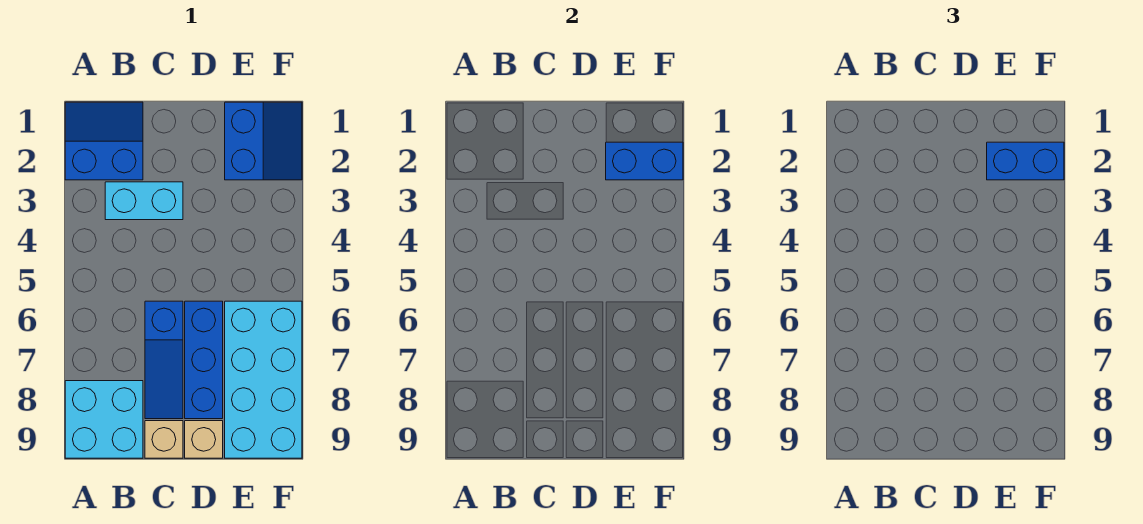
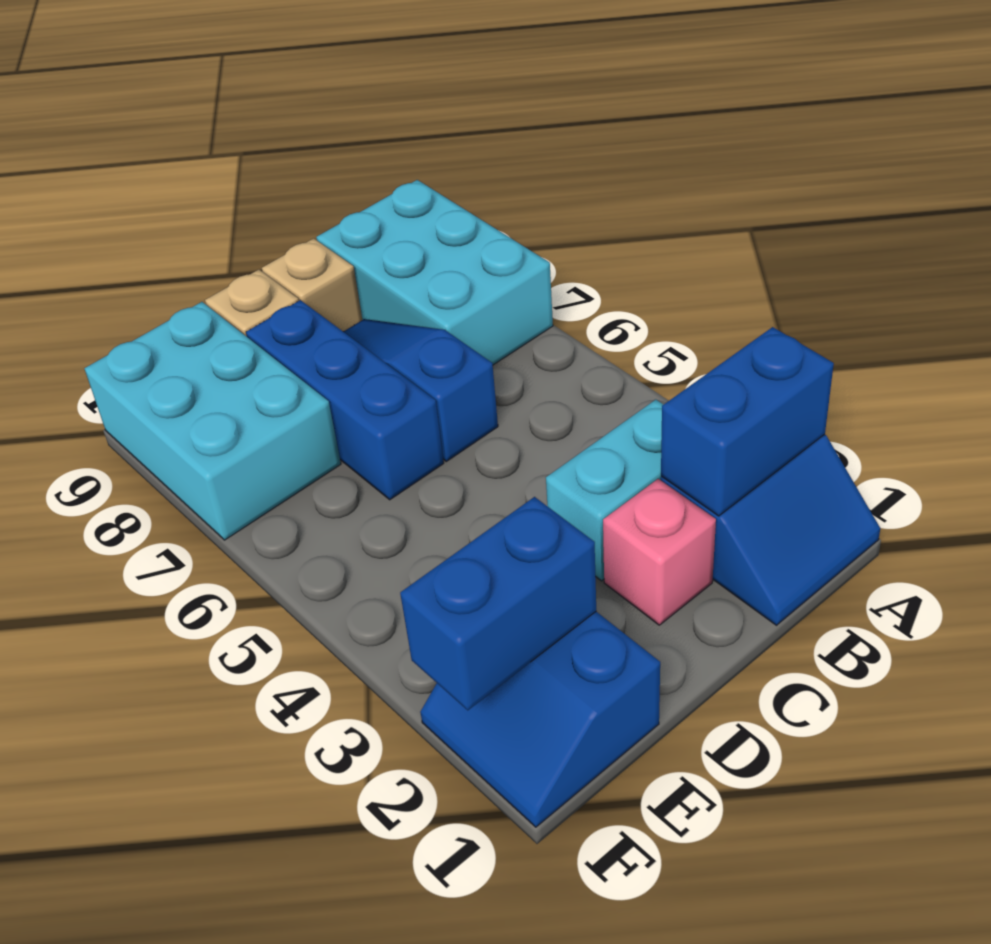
cyan 2x2 brick [65,381,143,458] -> cyan 2x3 brick [316,180,553,365]
none -> pink 1x1 brick [603,479,716,625]
blue 1x2 brick [987,142,1064,180] -> blue 1x2 brick moved to [661,327,834,516]
cyan 2x4 brick [225,301,302,458] -> cyan 2x3 brick [84,302,341,540]

